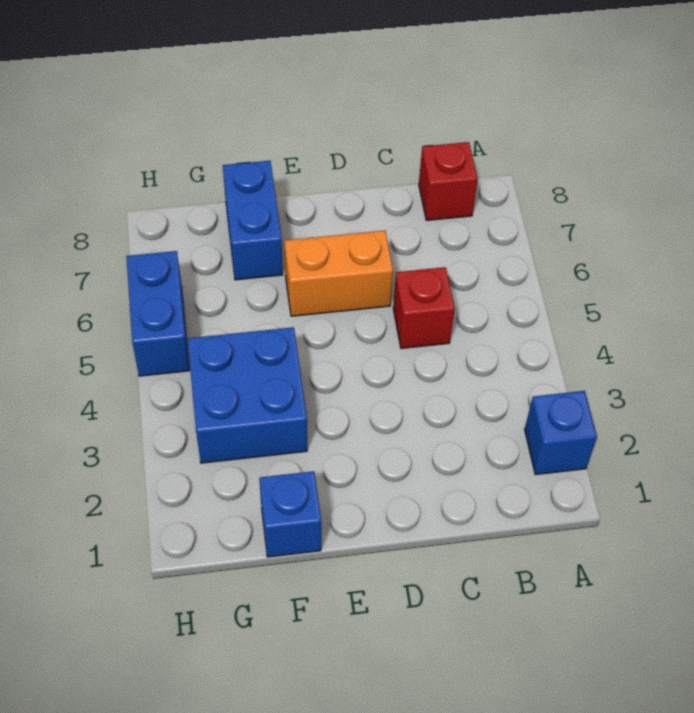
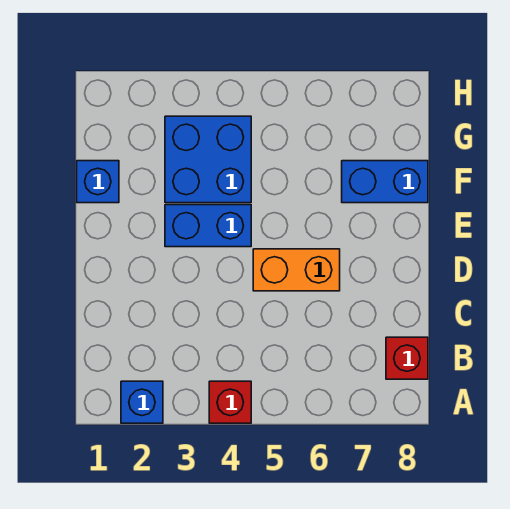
red 1x1 brick [393,267,455,348] -> red 1x1 brick moved to [209,381,251,423]
orange 1x2 brick [284,231,393,316] -> orange 1x2 brick turned to [253,249,340,291]
blue 1x2 brick [126,251,189,376] -> blue 1x2 brick moved to [165,205,251,247]

